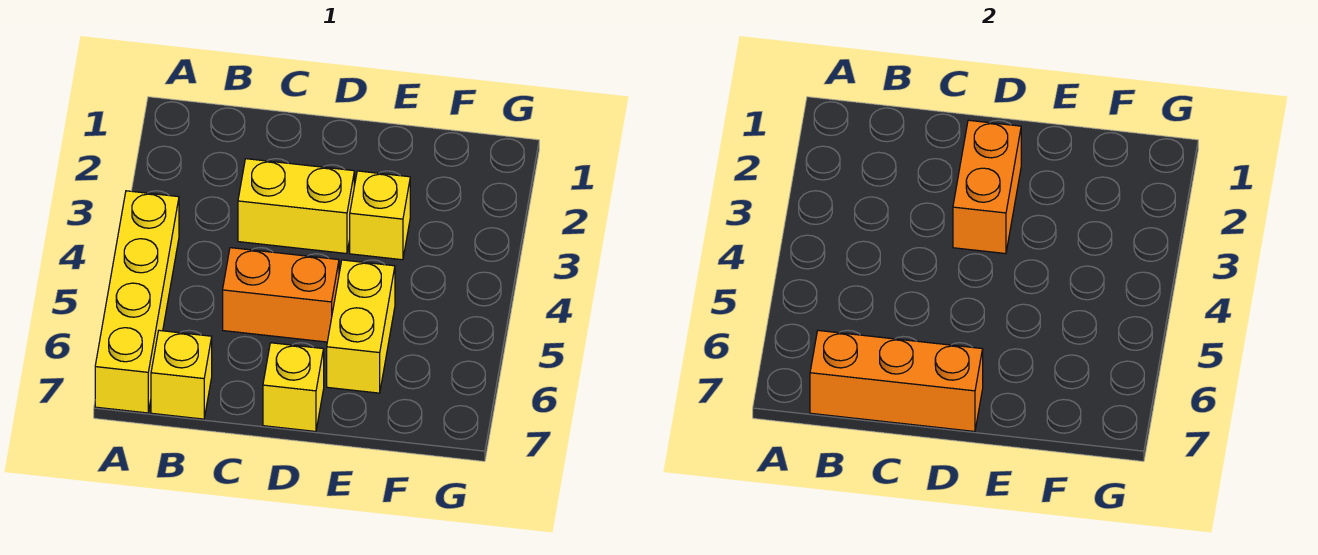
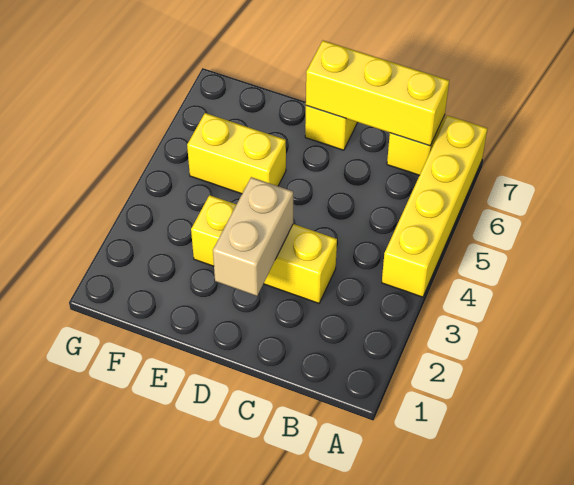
orange 1x3 brick [810,330,983,431] -> yellow 1x3 brick [306,41,449,146]
orange 1x2 brick [223,248,339,342] -> none
orange 1x2 brick [953,120,1021,254] -> tan 1x2 brick [213,177,293,296]
yellow 1x2 brick [327,260,395,393] -> yellow 1x2 brick turned to [187,113,286,194]

